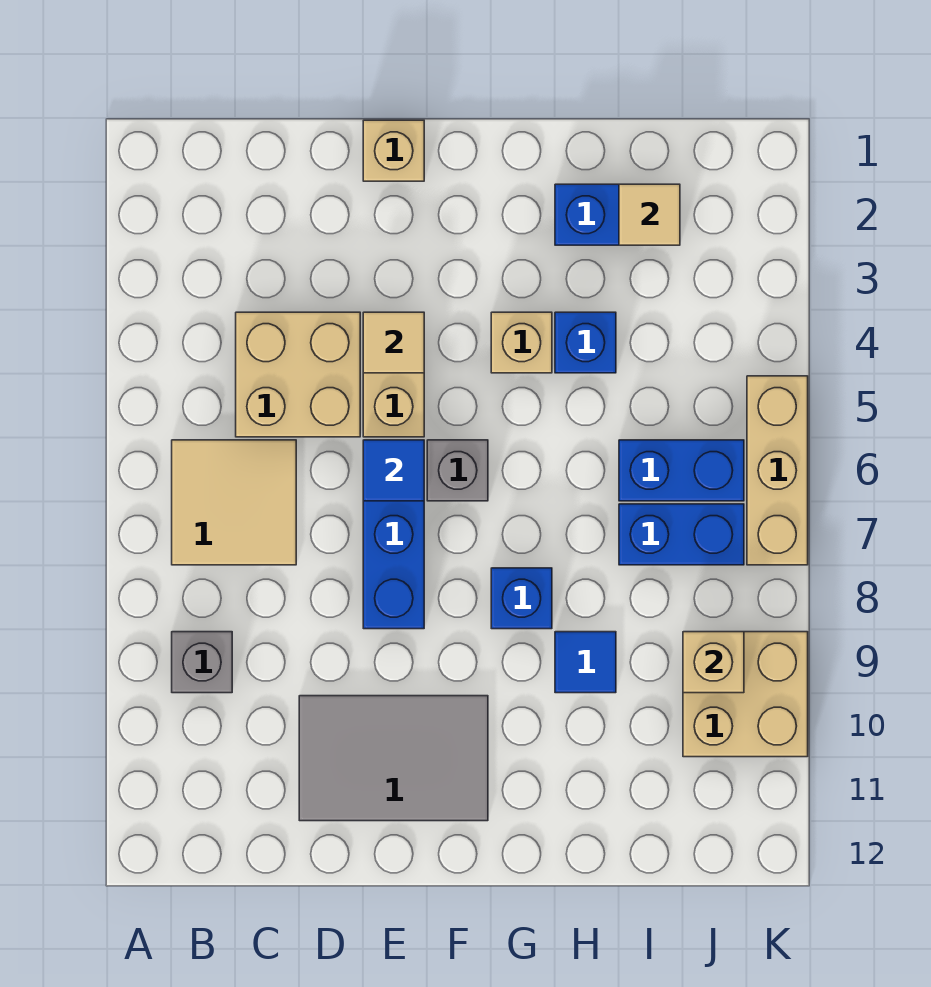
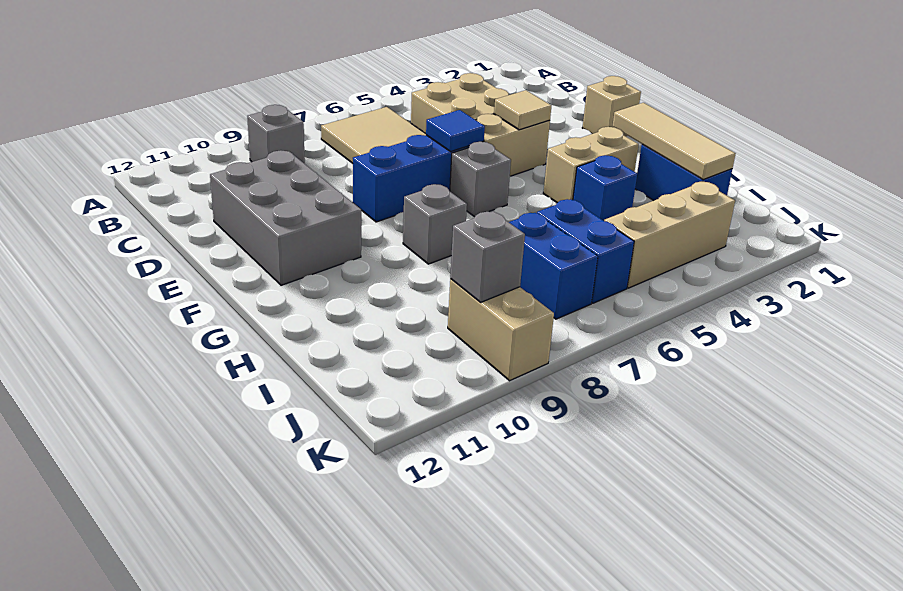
grey 2x3 tile [299,696,488,821] -> grey 2x3 brick [210,150,361,285]
tan 1x1 brick [491,312,552,373] -> tan 1x2 brick [543,127,639,203]
blue 1x1 brick [491,568,552,629] -> grey 1x1 brick [403,184,467,264]
blue 1x1 tile [555,632,616,693] -> none
tan 1x1 tile [619,184,680,245] -> tan 1x3 tile [612,103,736,180]
tan 2x2 brick [683,632,808,757] -> tan 1x2 brick [448,279,554,381]
tan 1x1 brick [683,632,744,693] -> grey 1x1 brick [450,211,525,302]
tan 1x3 brick [747,376,808,565] -> tan 1x3 brick moved to [604,182,735,288]

